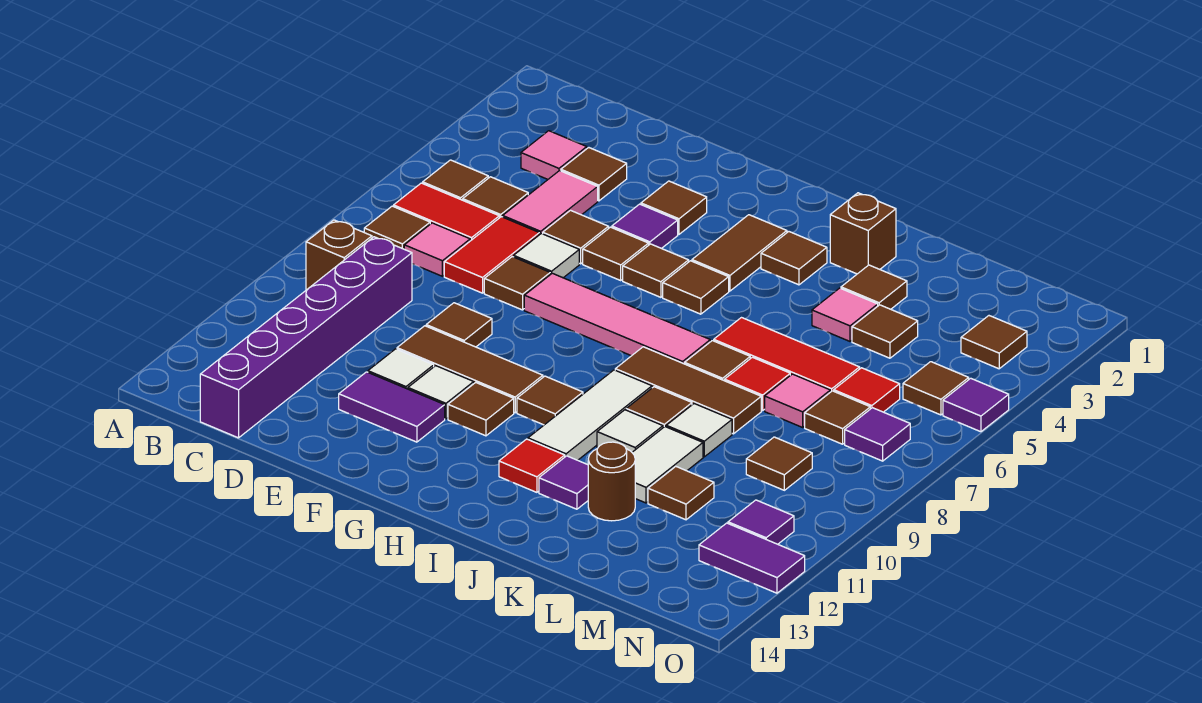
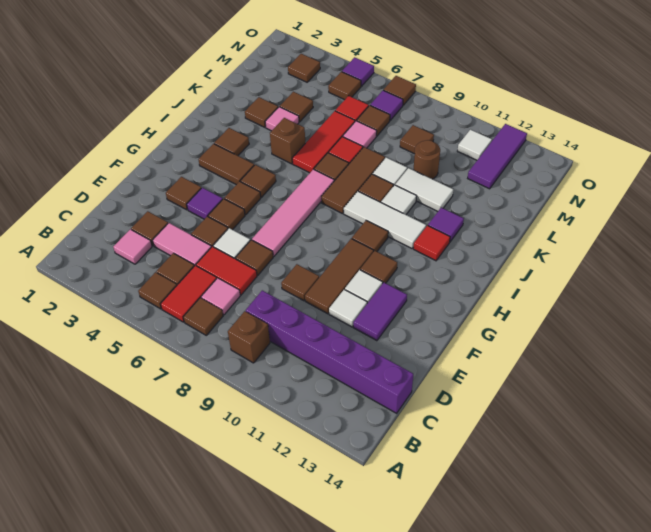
brown 1x1 brick [830,193,896,274] -> brown 1x1 brick moved to [270,118,305,164]
brown 1x1 round brick [588,442,635,521] -> brown 1x1 round brick moved to [413,140,440,179]
brown 1x1 tile [648,467,714,520] -> brown 1x1 tile moved to [384,76,416,105]
purple 1x1 tile [728,500,794,544] -> white 1x1 tile [458,130,492,160]
purple 1x2 tile [699,523,805,593] -> purple 1x3 tile [468,124,527,189]

